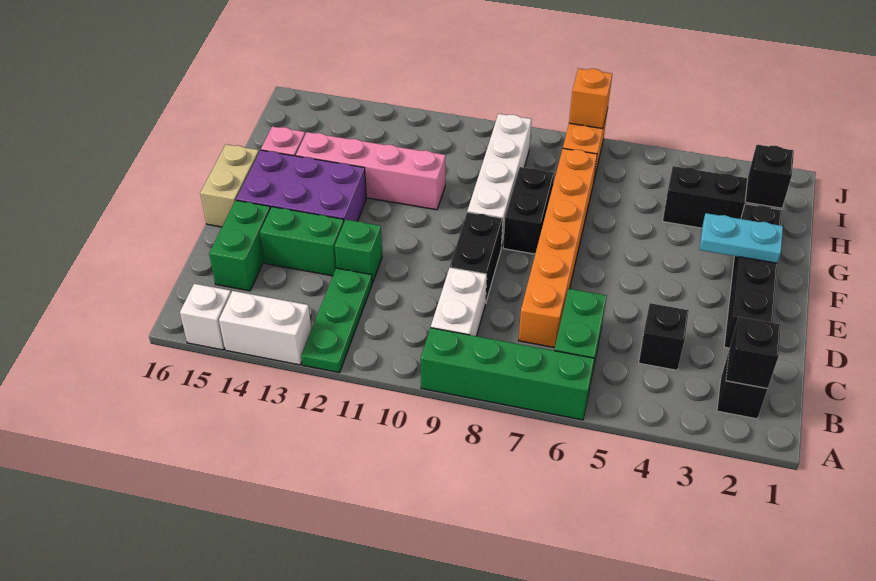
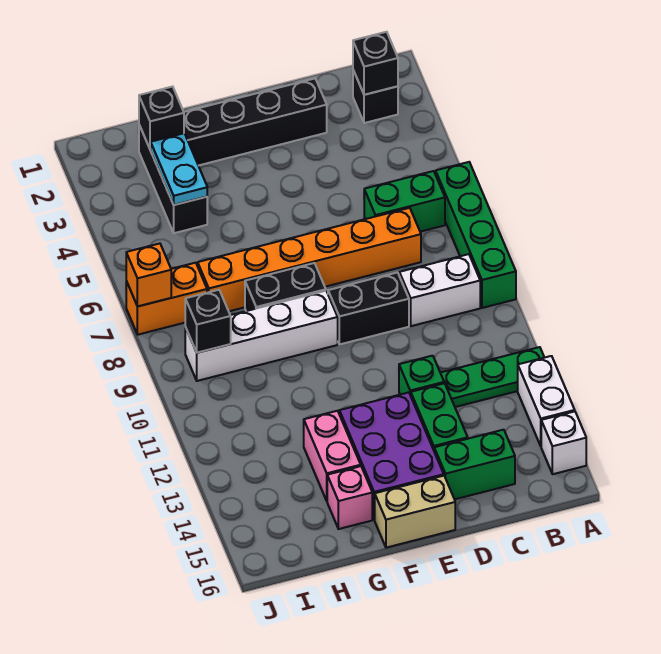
black 1x1 brick [639,303,689,370] -> black 1x1 brick moved to [185,290,231,353]
cyan 1x2 plate [699,213,783,263] -> cyan 1x2 plate moved to [151,133,207,205]
pink 1x4 brick [296,132,446,210] -> pink 1x2 brick [304,411,361,501]

